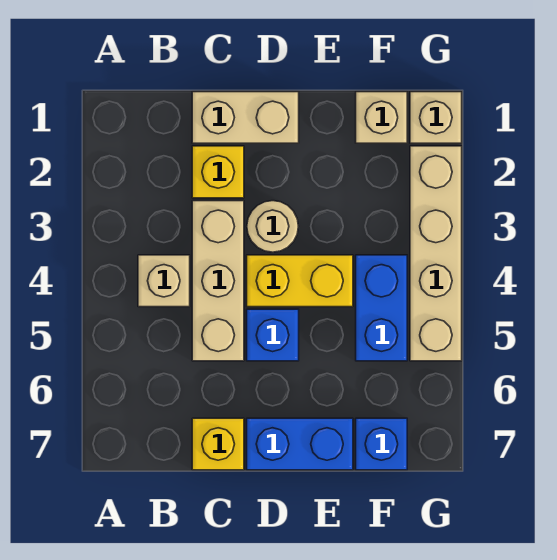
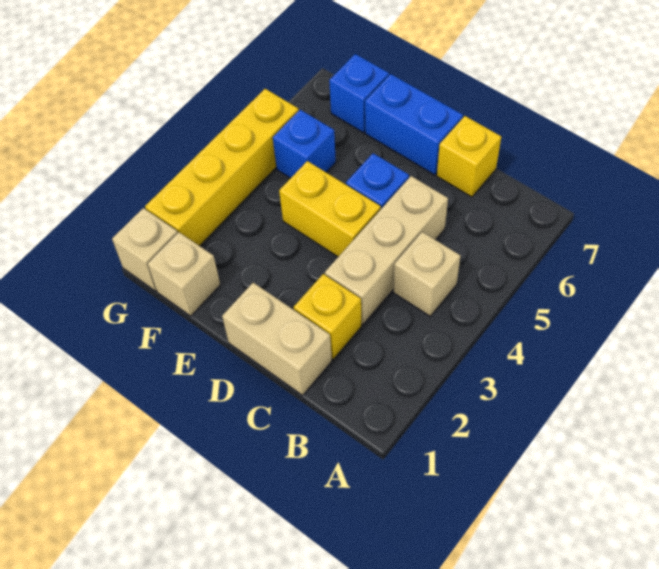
tan 1x1 round brick [247,201,299,252] -> none
blue 1x2 brick [356,255,407,361] -> blue 1x1 brick [273,110,336,178]
tan 1x4 brick [410,146,462,361] -> yellow 1x4 brick [145,89,299,246]

